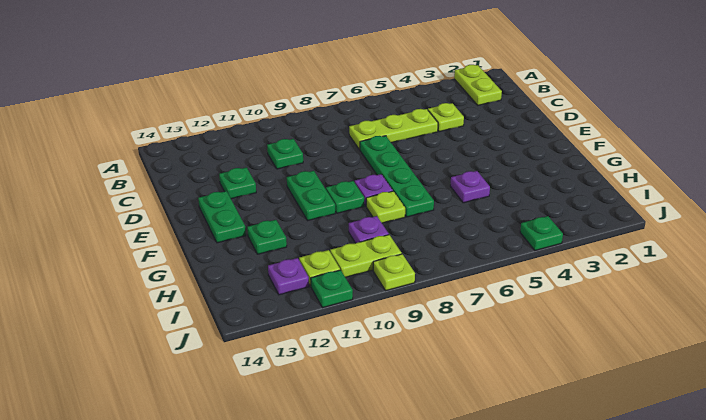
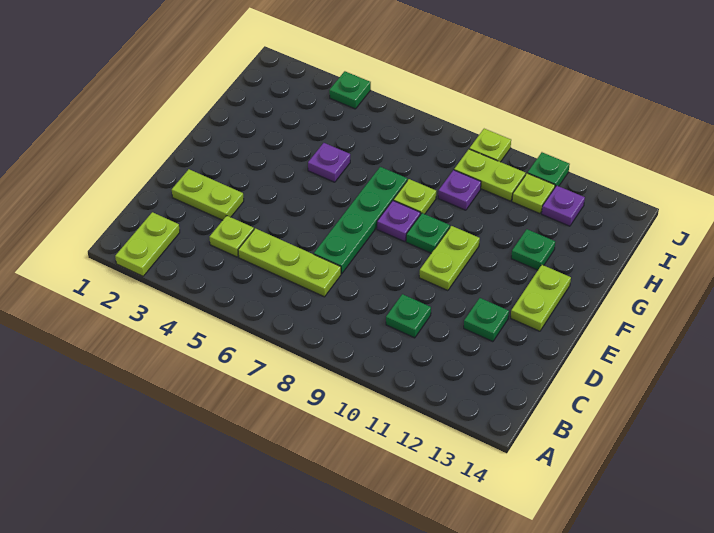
none -> lime 1x2 plate [172,169,244,220]
green 1x2 plate [287,171,335,221] -> lime 1x2 plate [419,226,480,291]
green 1x2 plate [198,191,246,243] -> lime 1x2 plate [511,265,571,331]

